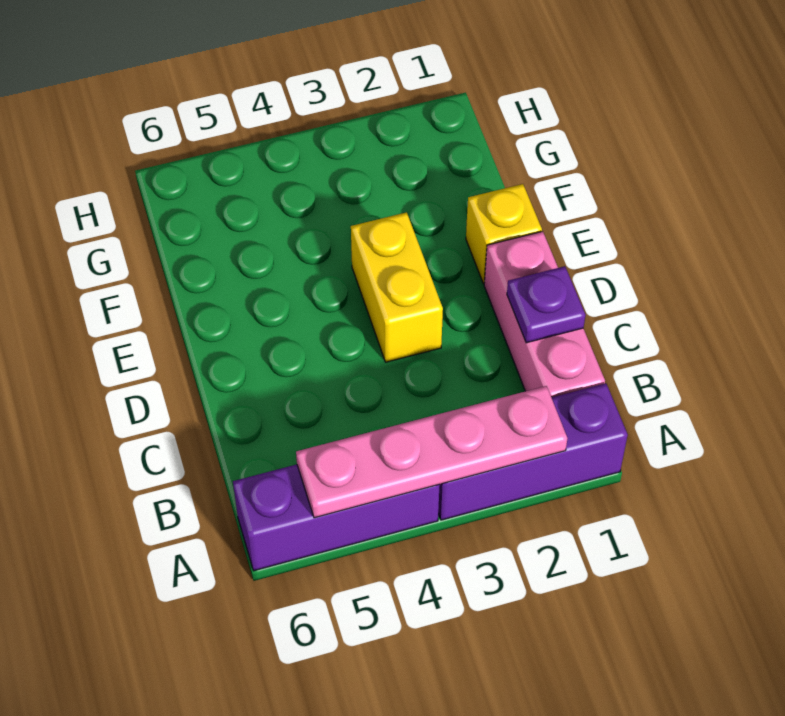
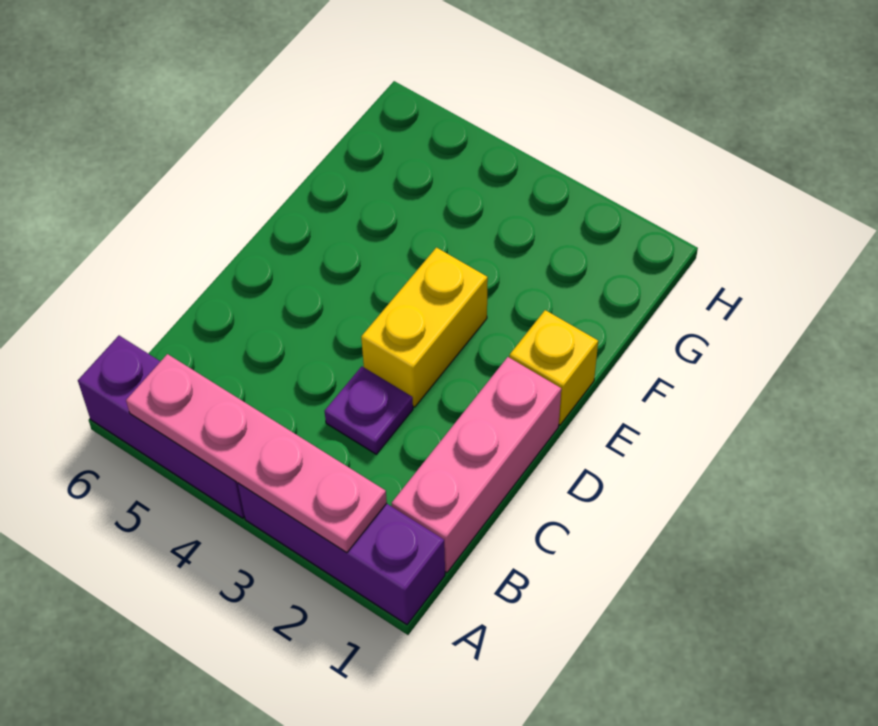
purple 1x1 plate [507,266,585,343] -> purple 1x1 plate moved to [325,366,413,454]

